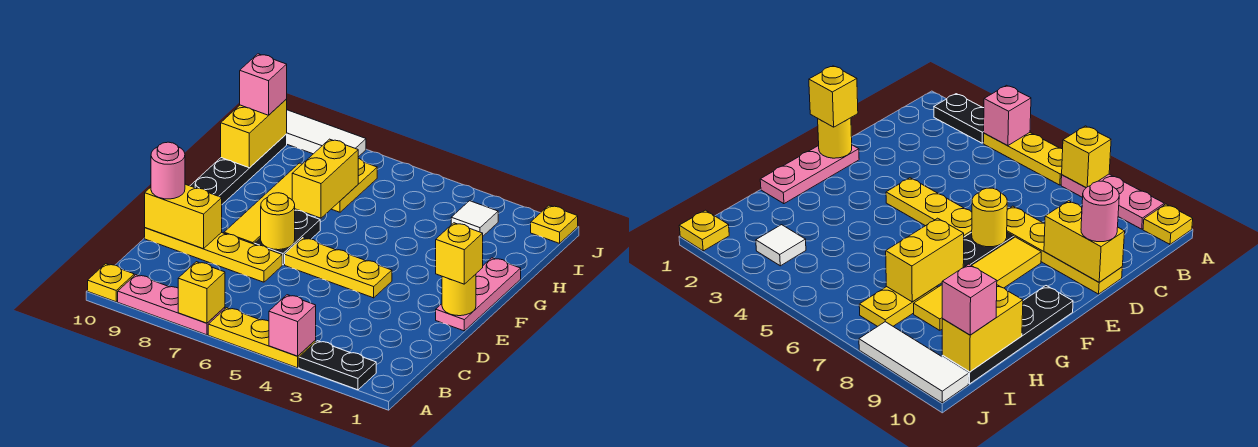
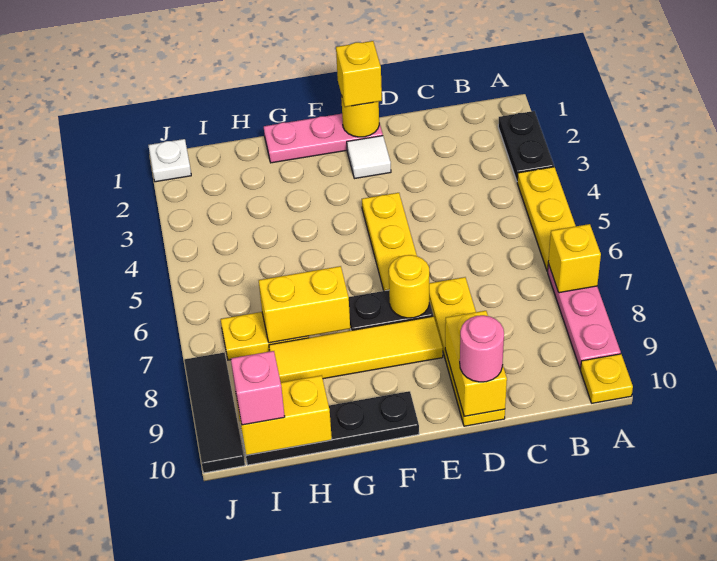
pink 1x1 brick [269,295,316,356] -> none
white 1x1 tile [451,201,498,236] -> white 1x1 tile moved to [347,136,391,179]
yellow 1x1 plate [531,205,578,243] -> white 1x1 plate [148,139,191,182]
white 1x3 tile [287,110,366,157] -> black 1x3 tile [184,353,245,473]

